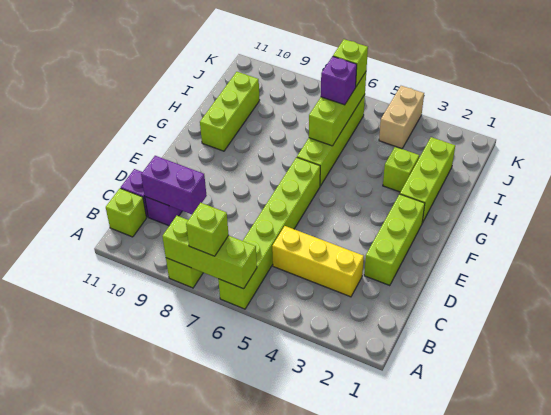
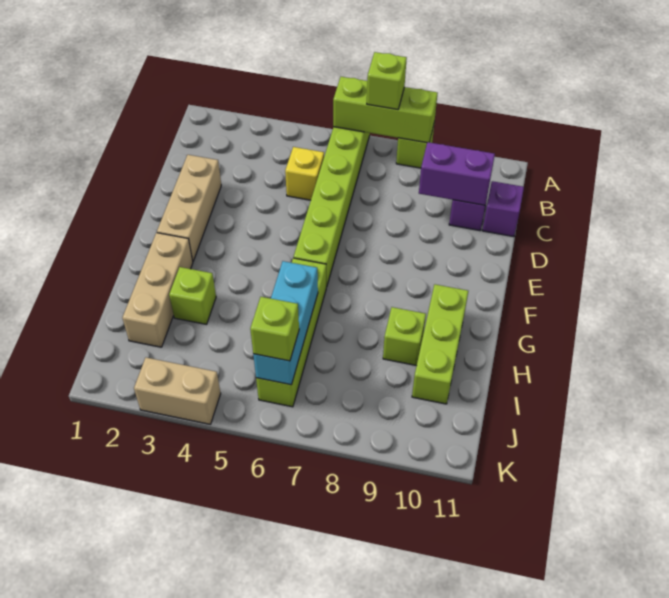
lime 1x1 brick [106,188,146,237] -> lime 1x1 brick moved to [383,307,426,366]
yellow 1x3 brick [272,226,364,297] -> yellow 1x1 brick [285,147,324,200]
lime 1x3 brick [364,194,425,286] -> tan 1x3 brick [157,155,221,261]
lime 1x3 brick [400,137,455,223] -> tan 1x3 brick [122,233,193,347]
lime 1x3 brick [309,72,366,146] -> cyan 1x3 brick [253,261,318,385]
purple 1x1 brick [321,56,357,105] -> none
tan 1x2 brick [379,86,424,149] -> tan 1x2 brick turned to [134,358,221,424]

